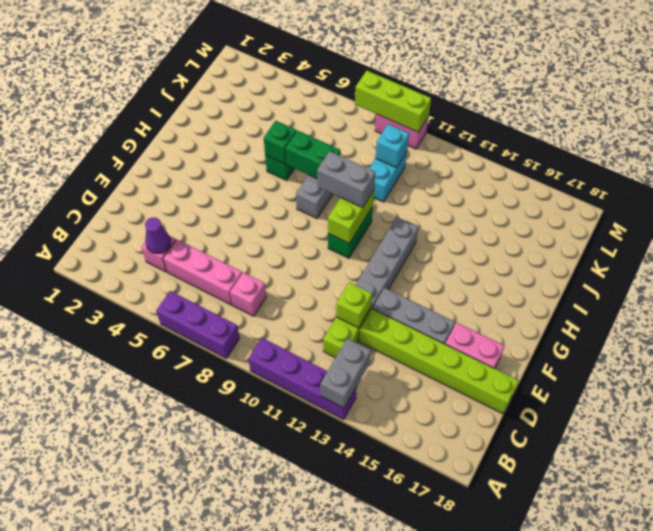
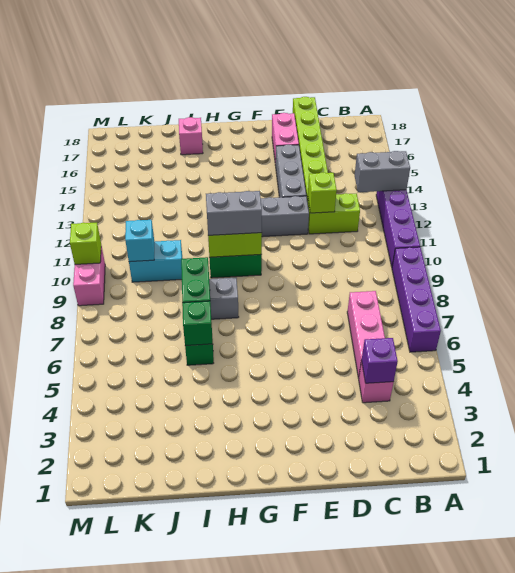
purple 1x3 brick [156,291,240,358] -> purple 1x4 brick [392,247,441,352]
purple 1x1 cone [145,217,171,253] -> purple 1x1 brick [362,338,398,383]
pink 1x1 brick [230,272,266,316] -> pink 1x1 brick moved to [179,117,203,155]
grey 1x2 brick [317,151,375,208] -> grey 1x2 brick turned to [206,191,262,235]
lime 1x3 brick [355,71,431,132] -> lime 1x1 brick [70,223,101,264]

